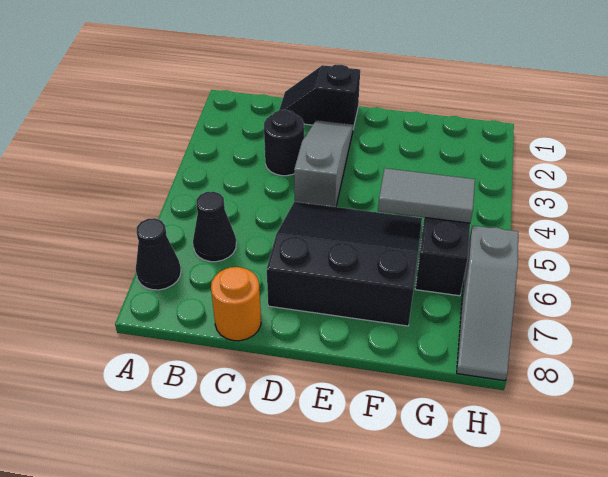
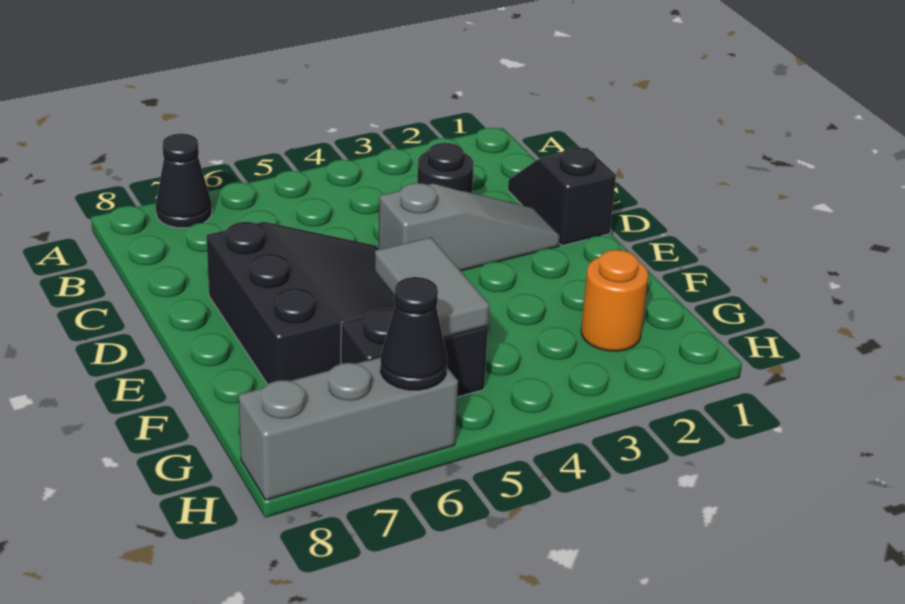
black 1x1 cone [193,191,236,262] -> black 1x1 cone moved to [380,277,447,390]
orange 1x1 round brick [211,267,261,341] -> orange 1x1 round brick moved to [581,250,648,351]
grey 1x3 slope [457,226,518,381] -> grey 1x3 brick [239,357,458,500]

